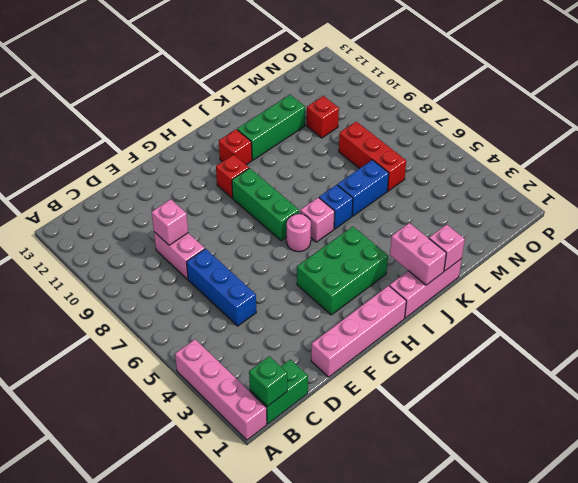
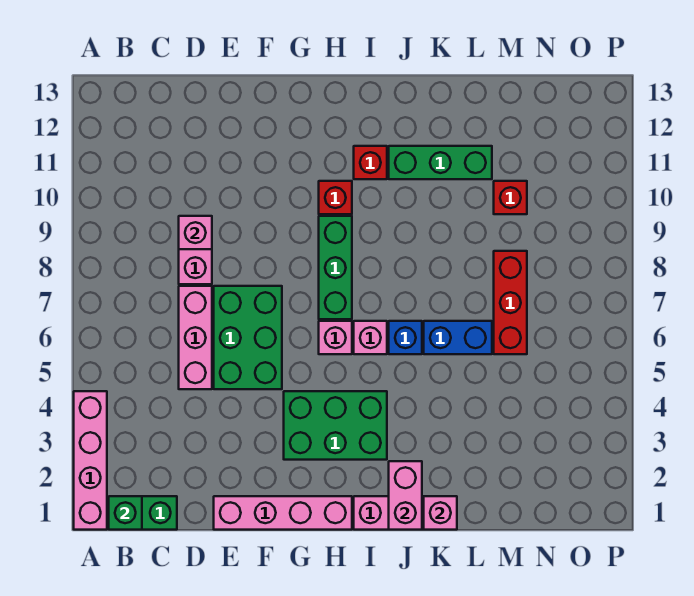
blue 1x3 brick [187,249,256,326] -> pink 1x3 brick [179,286,212,389]
none -> green 2x3 brick [214,286,282,389]
pink 1x1 round brick [287,214,311,252] -> pink 1x1 brick [319,321,352,354]

